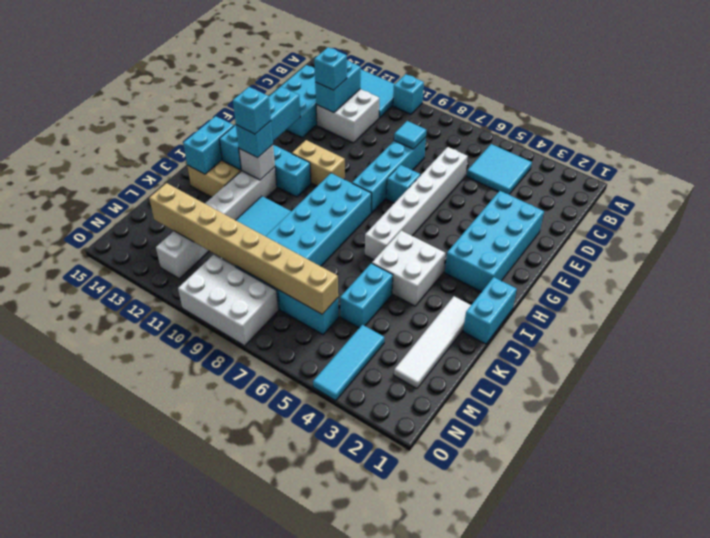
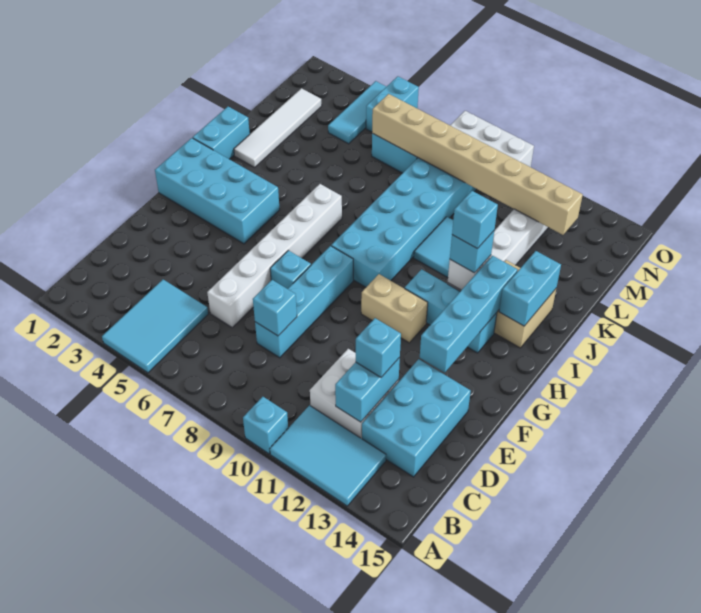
cyan 2x2 tile [467,144,532,194] -> cyan 2x3 tile [102,280,208,373]
cyan 1x1 tile [394,121,426,149] -> cyan 1x1 brick [253,280,297,336]
cyan 2x4 brick [445,191,544,292] -> cyan 2x4 brick turned to [155,138,280,244]
white 2x2 brick [372,230,445,306] -> none
cyan 1x2 brick [340,263,393,328] -> cyan 1x2 brick moved to [366,76,419,132]

